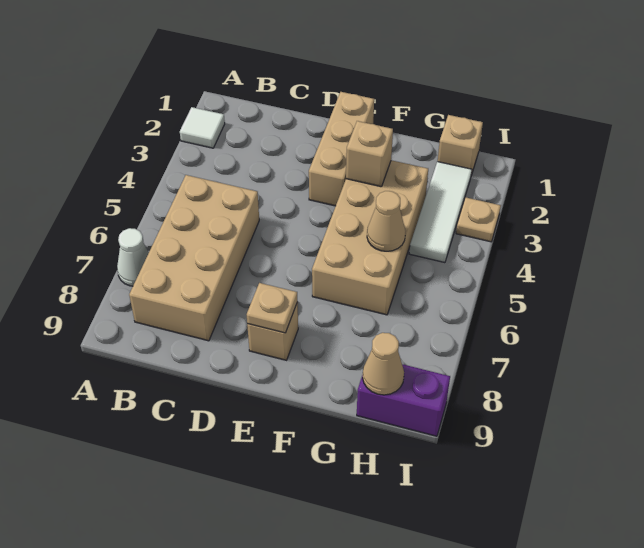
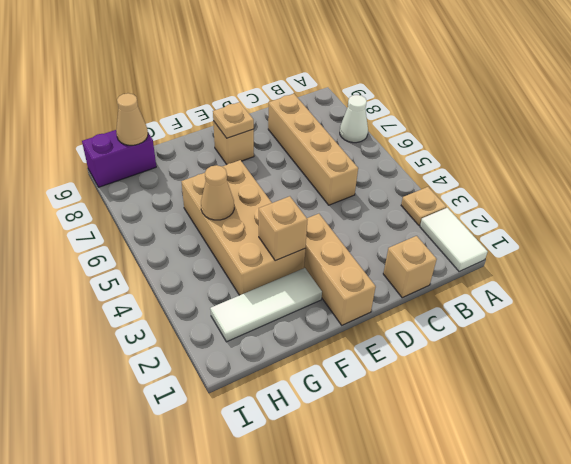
white 1x1 tile [180,107,225,148] -> white 1x2 tile [420,208,488,271]
tan 2x4 brick [129,175,259,341] -> tan 1x4 brick [268,94,358,205]
tan 1x1 brick [438,115,483,175] -> tan 1x1 brick moved to [383,236,437,298]
white 1x3 tile [409,162,472,263] -> white 1x3 tile turned to [210,268,322,342]
tan 1x1 plate [456,197,501,242] -> tan 1x1 plate moved to [401,187,446,226]

